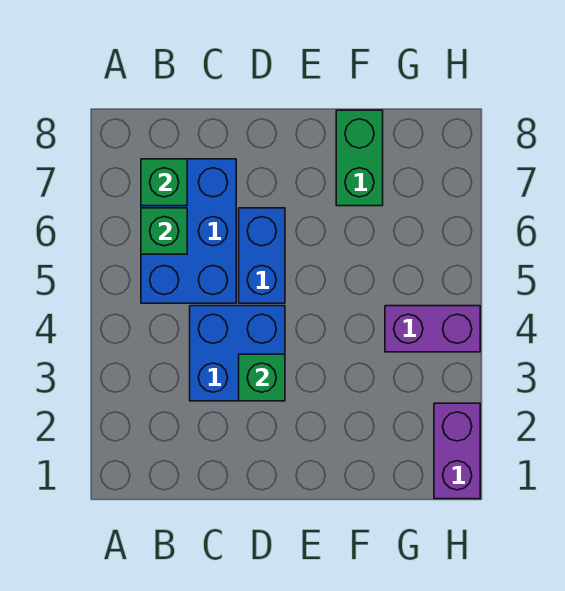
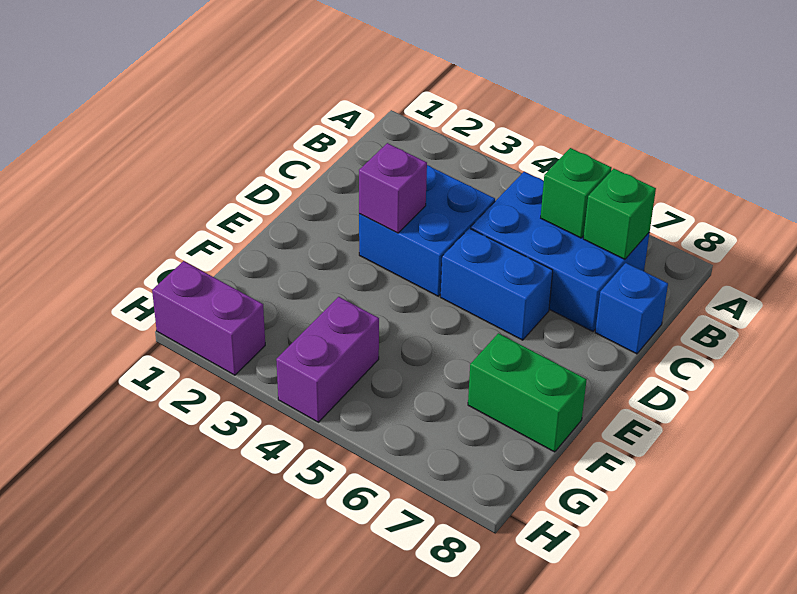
none -> blue 1x1 brick [595,263,668,354]
green 1x1 brick [239,354,285,401] -> purple 1x1 brick [359,143,427,233]

